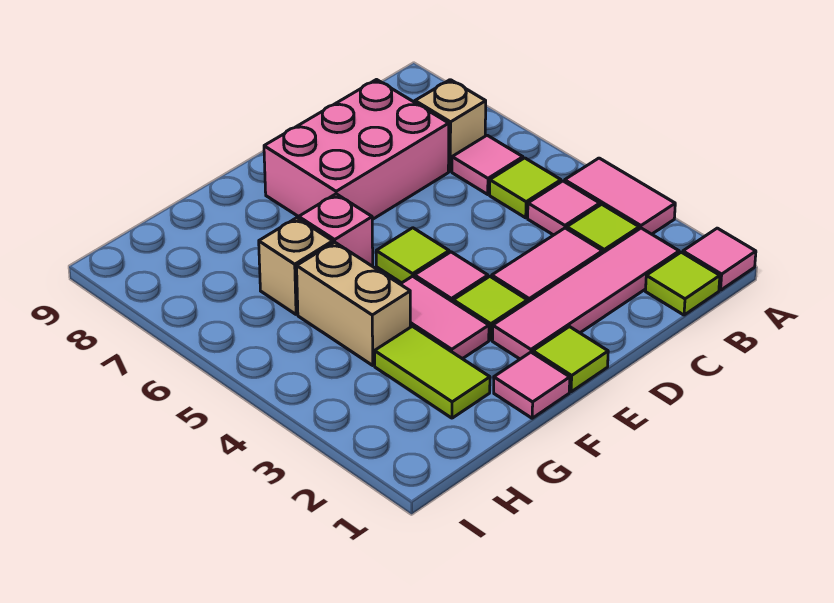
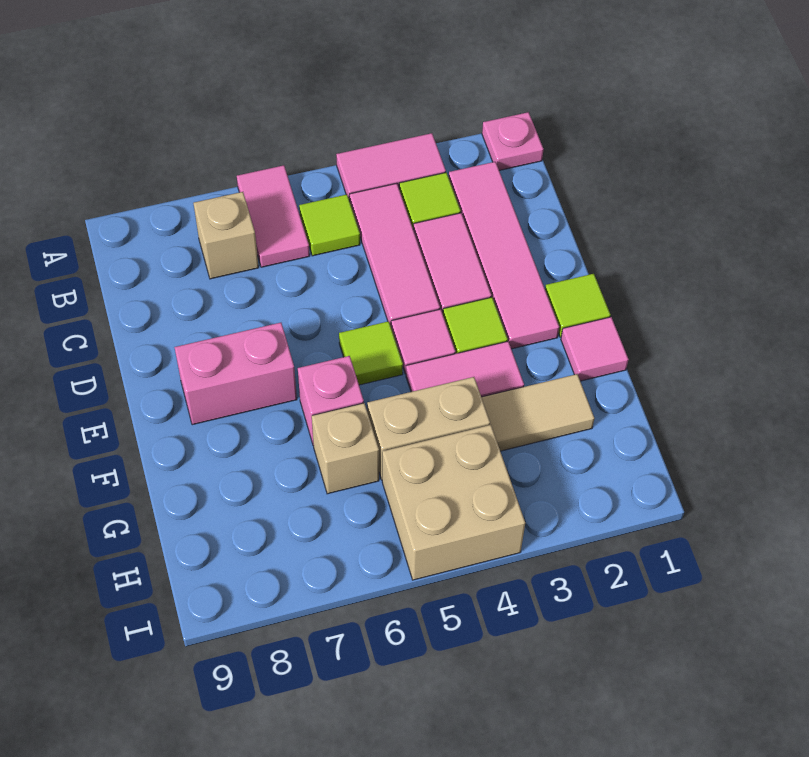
pink 1x1 tile [683,228,756,290] -> pink 1x1 plate [482,112,544,170]
lime 1x1 tile [646,252,720,315] -> none
pink 1x1 tile [528,181,600,235] -> pink 1x3 tile [350,183,440,326]
pink 1x1 tile [452,135,523,194] -> pink 1x2 tile [237,165,310,267]
pink 2x3 brick [264,80,449,220] -> pink 1x2 brick [174,323,297,425]
lime 1x2 tile [375,326,490,418] -> tan 1x2 tile [481,374,594,451]
none -> tan 2x2 brick [382,425,525,580]

